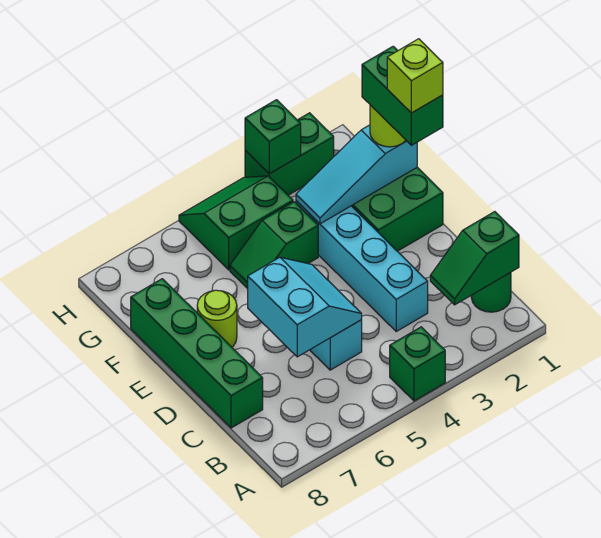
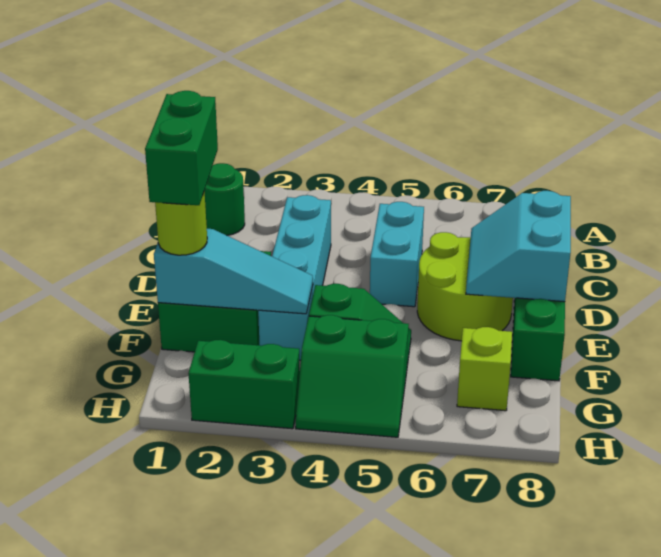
green 1x1 brick [390,327,445,401] -> none
green 1x2 slope [430,212,519,305] -> none
cyan 2x2 slope [248,257,362,357] -> cyan 2x2 slope moved to [466,191,571,302]
lime 1x1 brick [387,39,443,113] -> lime 1x1 brick moved to [457,327,512,411]
lime 1x1 round brick [197,290,237,347] -> lime 2x2 round brick [417,232,513,341]
green 1x1 brick [245,100,301,174] -> none

